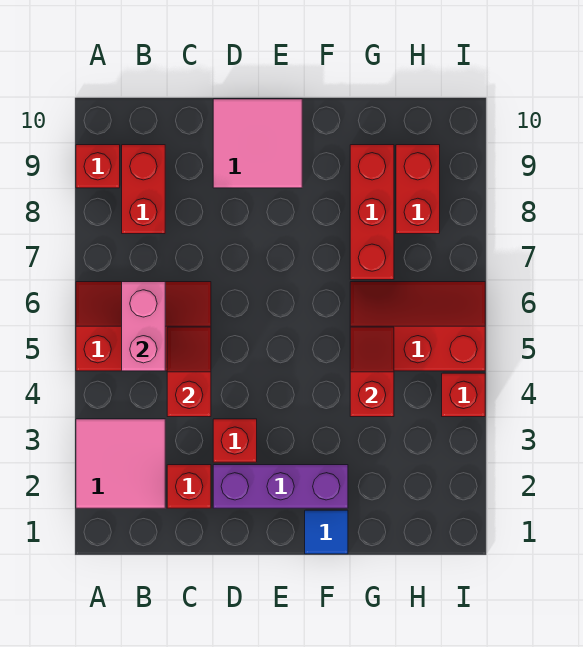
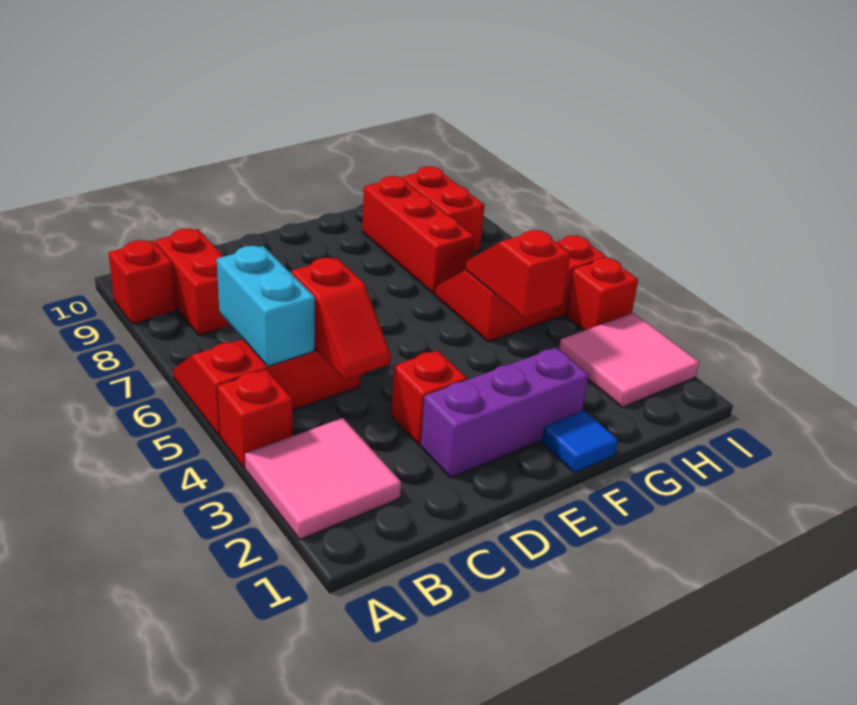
pink 1x2 brick [122,282,165,371] -> cyan 1x2 brick [217,246,315,366]
red 1x1 brick [167,465,211,508] -> red 1x1 brick moved to [217,370,292,468]
red 1x2 slope [167,327,211,417] -> red 1x2 slope turned to [291,258,391,380]
pink 2x2 tile [213,99,302,188] -> pink 2x2 tile moved to [559,313,699,407]

